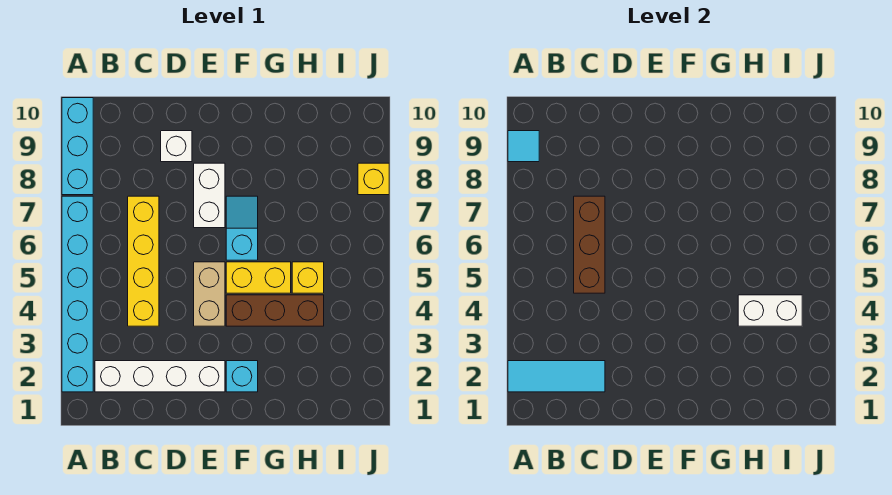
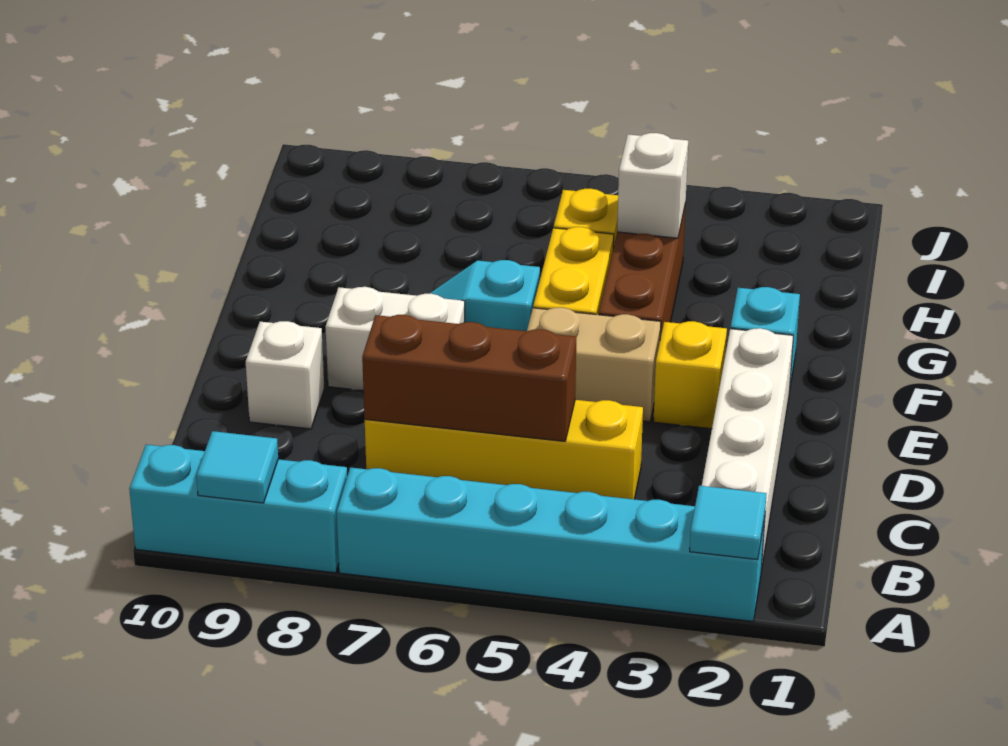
cyan 1x3 tile [508,361,605,392] -> cyan 1x1 tile [690,486,766,559]
white 1x2 brick [738,295,802,326] -> white 1x1 brick [617,133,688,238]
yellow 1x1 brick [358,163,389,195] -> yellow 1x1 brick moved to [653,321,727,429]

